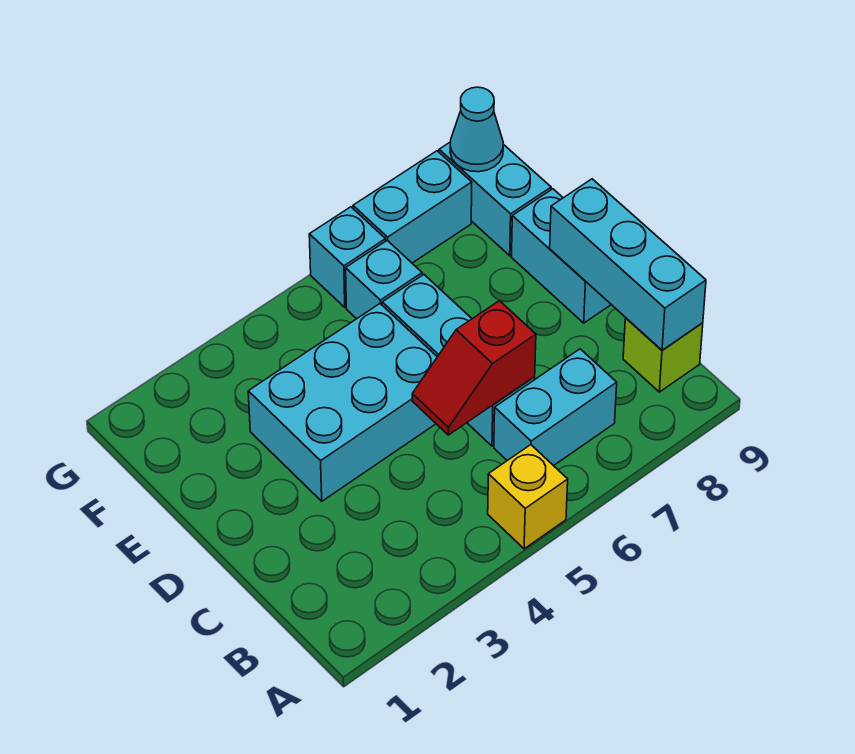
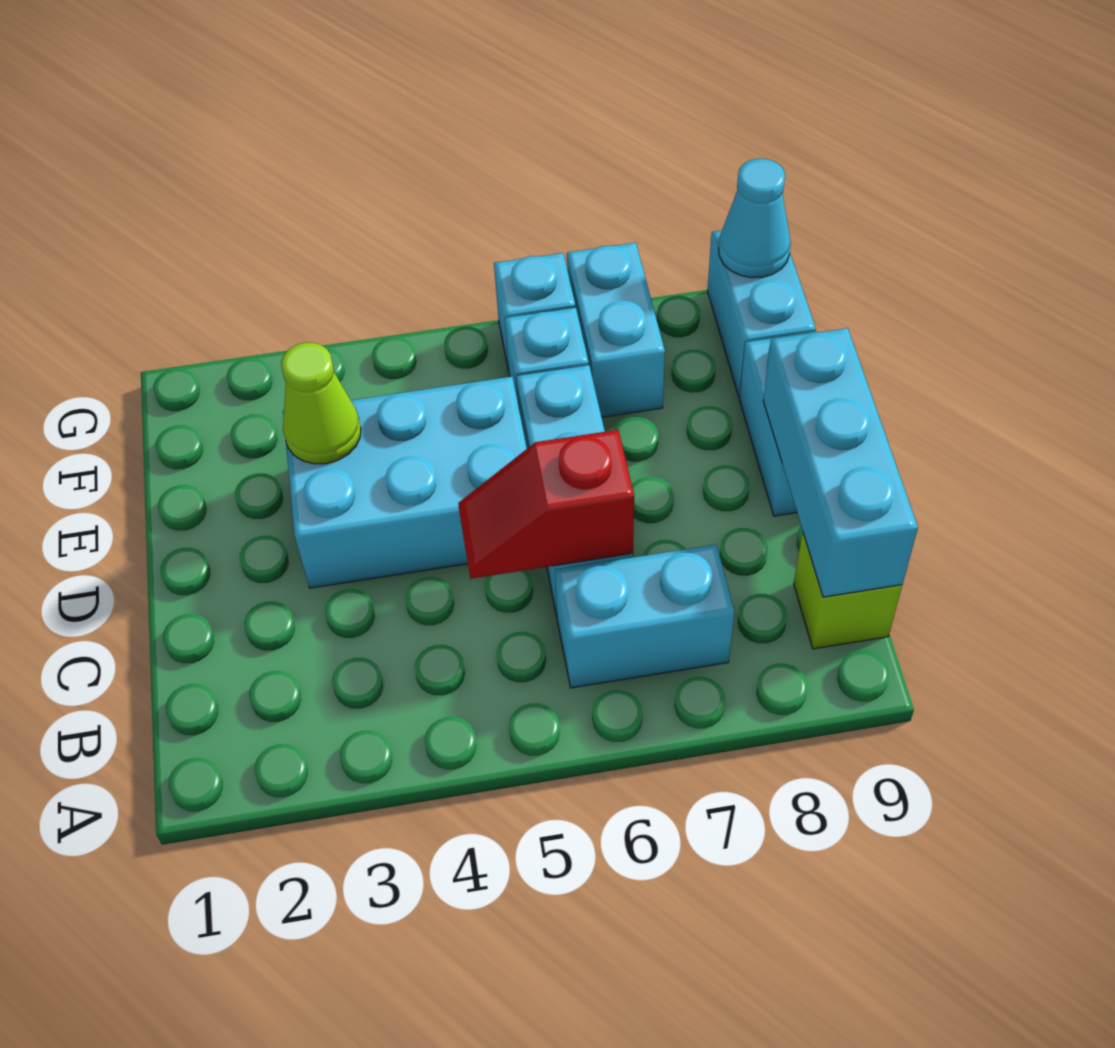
yellow 1x1 brick [488,445,568,549] -> none
none -> lime 1x1 cone [281,343,361,464]
cyan 1x2 brick [353,151,472,263] -> cyan 1x2 brick turned to [567,243,665,417]

